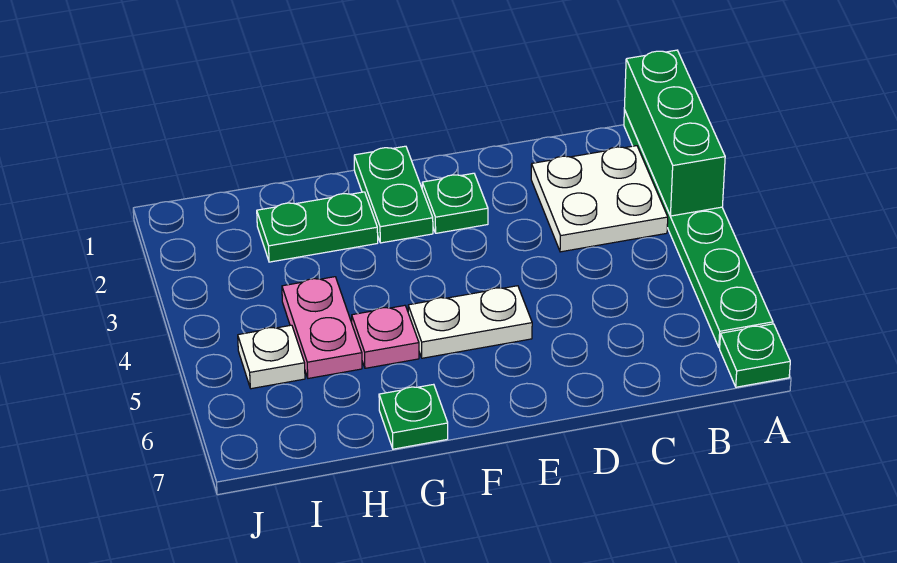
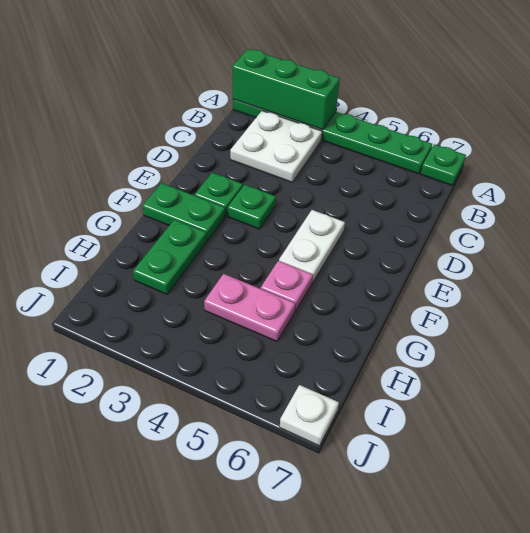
green 1x1 plate [379,384,448,449] -> green 1x1 plate moved to [228,185,276,229]
white 1x1 plate [238,325,305,389] -> white 1x1 plate moved to [280,385,339,446]

